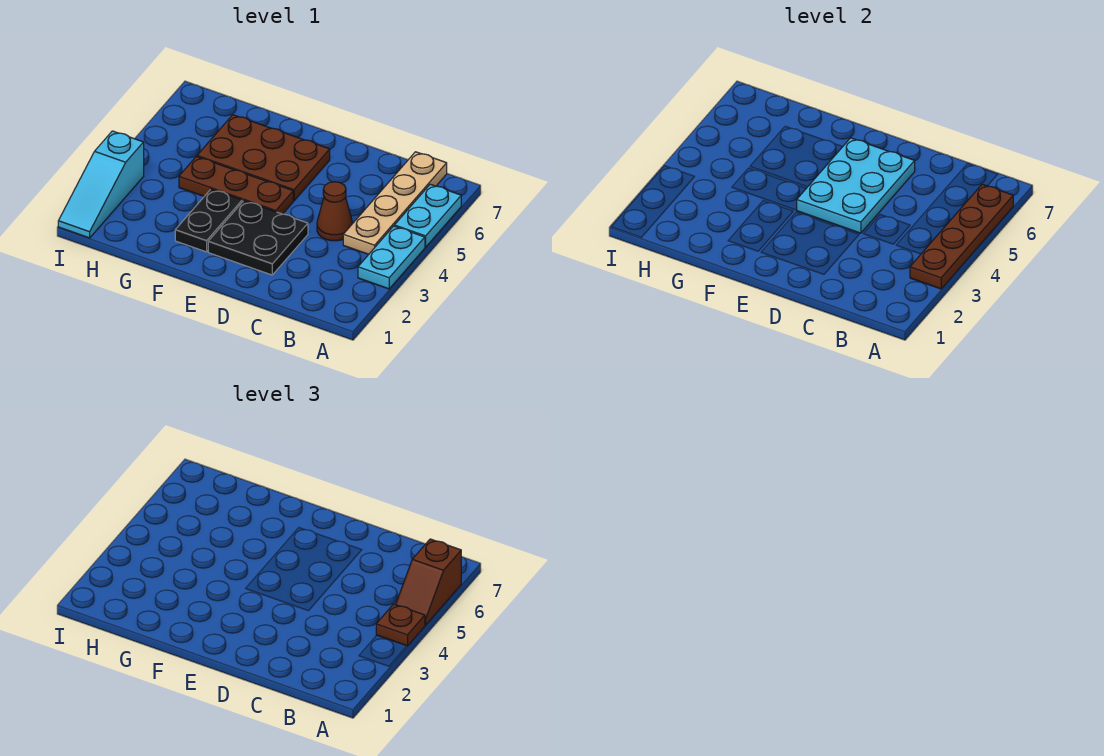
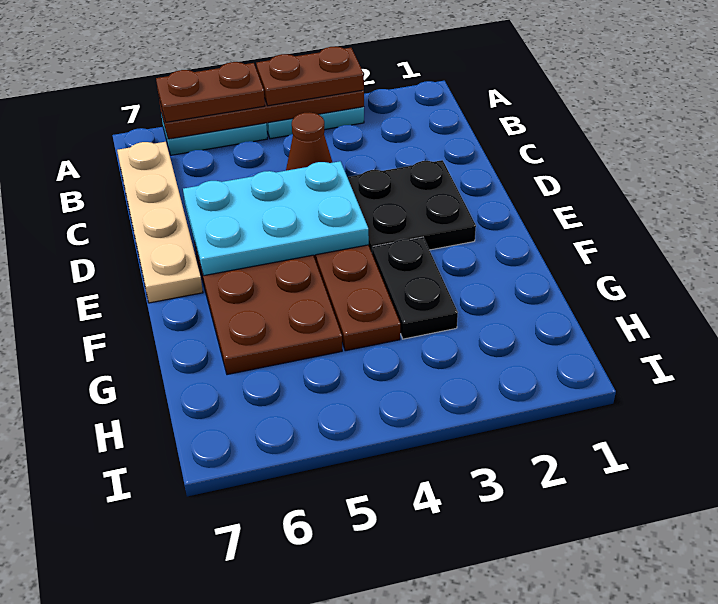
brown 1x1 plate [376,604,425,646] -> brown 1x2 plate [256,47,364,106]
brown 1x2 slope [396,539,461,625] -> brown 1x2 plate [156,62,265,122]
tan 1x4 plate [343,152,447,254] -> tan 1x4 plate turned to [117,142,203,303]
black 1x2 plate [175,189,242,252] -> black 1x2 plate turned to [372,237,458,339]
cyan 1x3 slope [58,131,144,238] -> none

